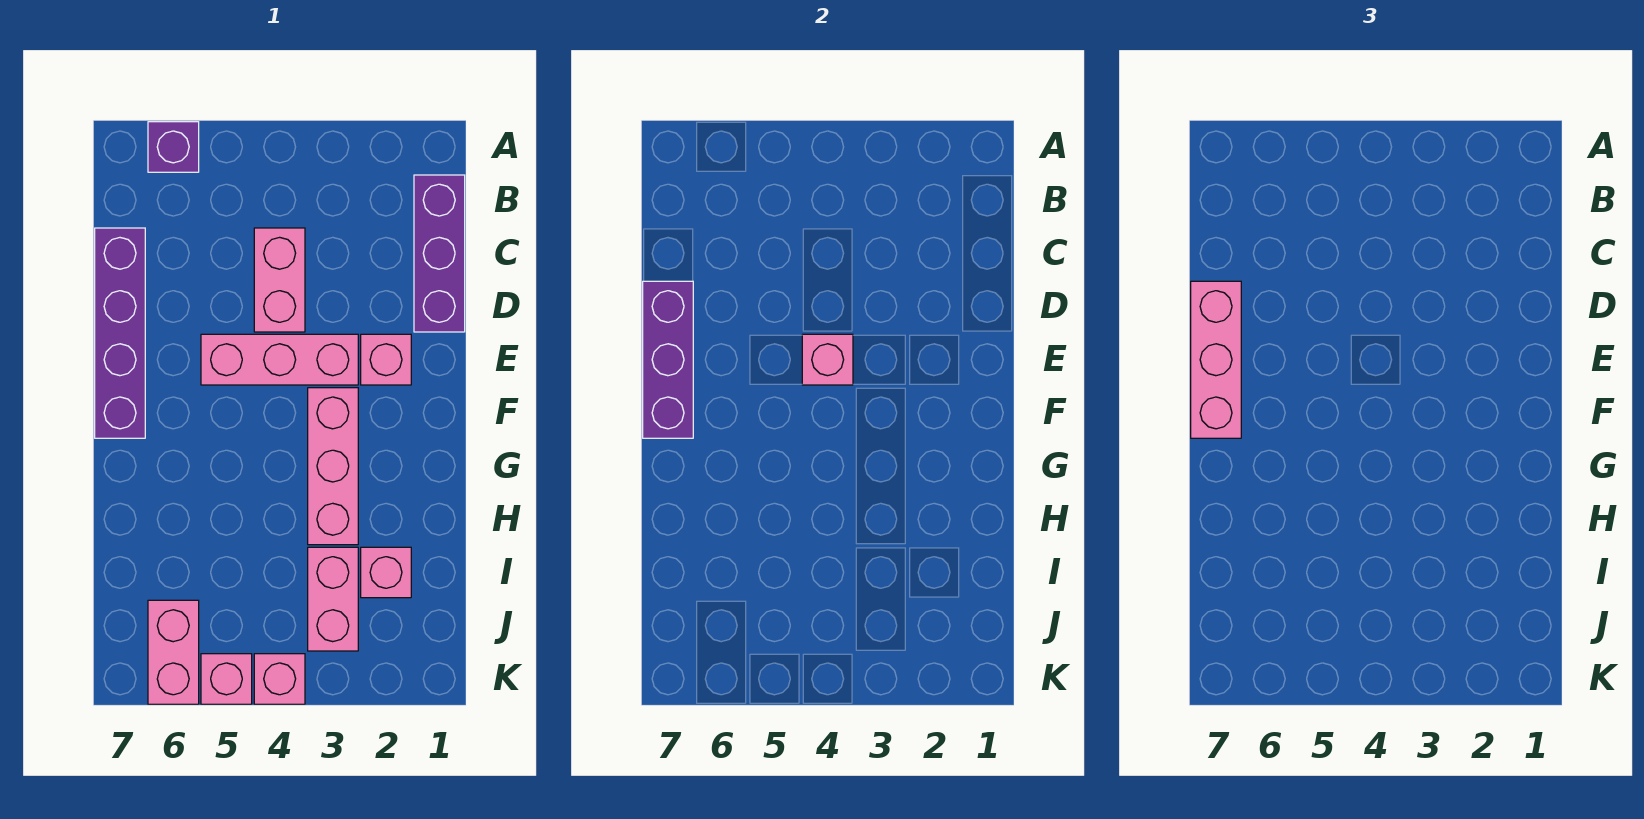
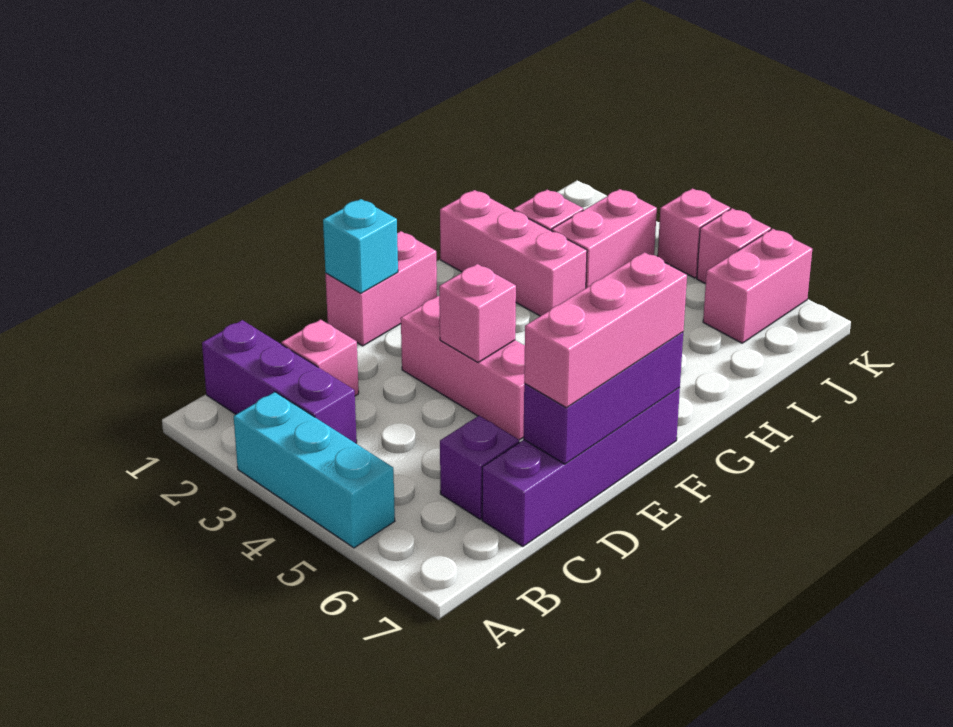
none -> cyan 1x3 brick [234,392,395,548]
purple 1x1 brick [148,122,199,172] -> purple 1x1 brick moved to [440,416,519,519]
purple 1x3 brick [414,175,465,332] -> purple 1x3 brick turned to [202,320,357,443]
pink 1x2 brick [254,228,305,332] -> pink 1x2 brick moved to [325,231,437,346]
none -> cyan 1x1 brick [323,199,398,293]
pink 1x1 brick [361,334,411,385] -> pink 1x1 brick moved to [281,320,359,396]
pink 1x3 brick [308,388,358,545] -> pink 1x3 brick turned to [440,190,587,316]

